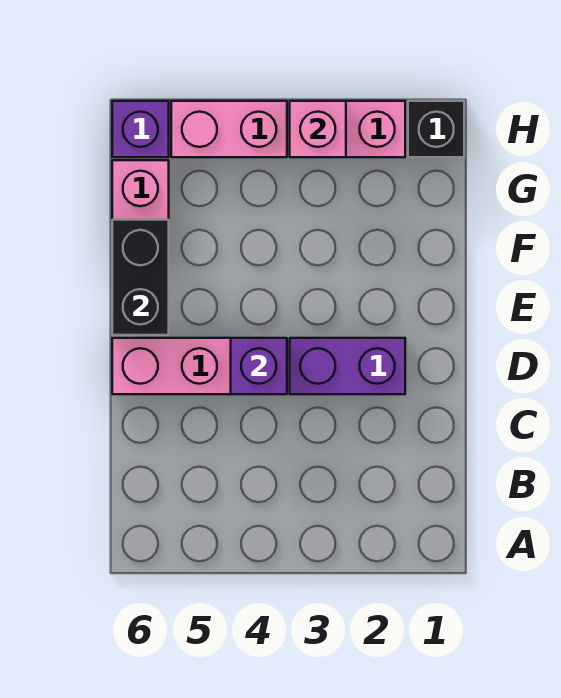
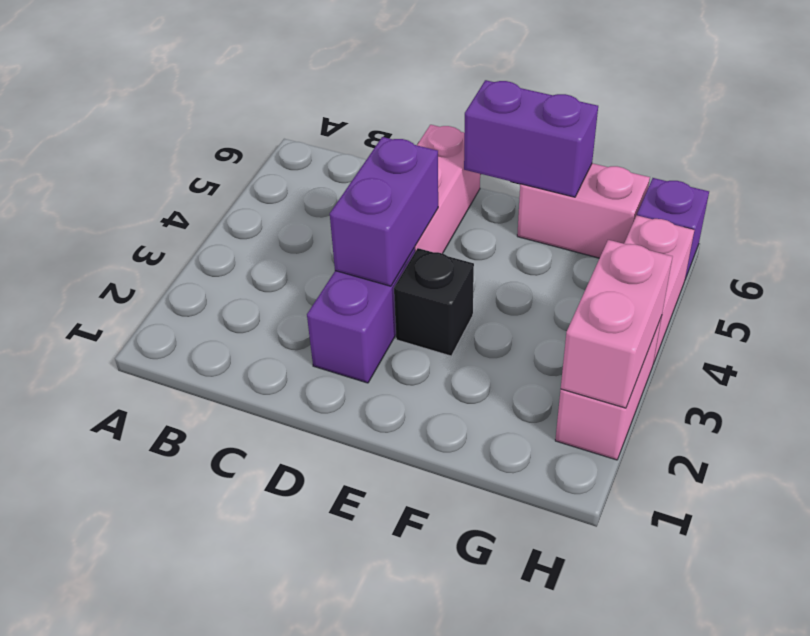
purple 1x1 brick [231,338,287,394] -> purple 1x2 brick [330,137,438,286]
black 1x2 brick [112,220,169,335] -> purple 1x2 brick [464,80,598,197]
black 1x1 brick [408,101,464,157] -> black 1x1 brick moved to [394,248,474,356]
pink 1x1 brick [290,101,346,157] -> pink 1x2 brick [561,240,673,408]

